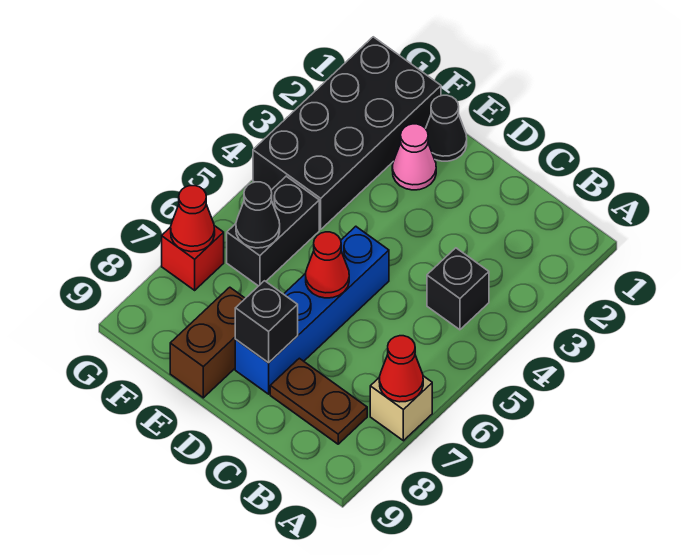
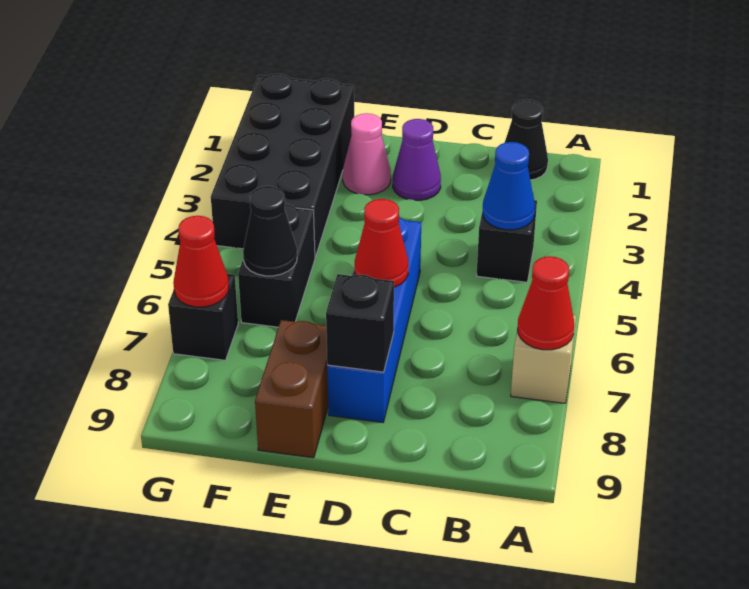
none -> blue 1x1 cone [483,142,535,230]
brown 1x2 plate [270,358,367,444] -> none
none -> purple 1x1 cone [393,119,441,200]
black 1x1 cone [426,95,467,161] -> black 1x1 cone moved to [505,100,548,180]
red 1x1 brick [162,226,224,290] -> black 1x1 brick [168,274,238,360]

